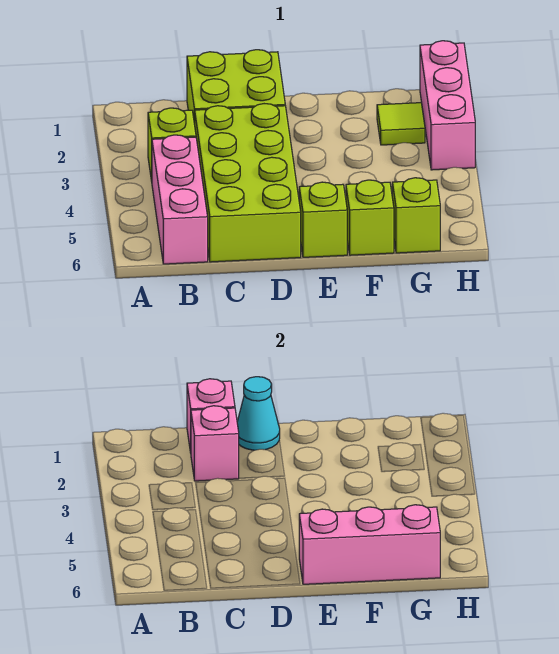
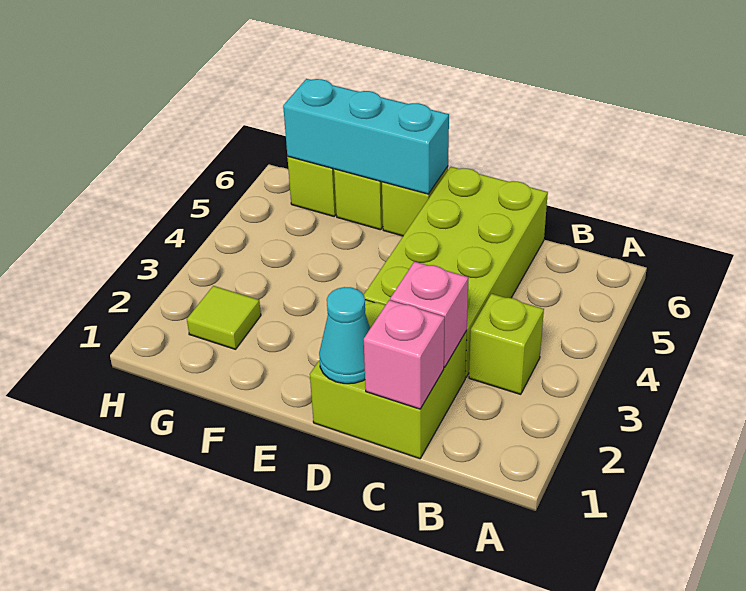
pink 1x3 brick [152,135,208,264] -> none
pink 1x3 brick [299,505,440,584] -> cyan 1x3 brick [283,79,449,194]
pink 1x3 brick [420,41,475,170] -> none

